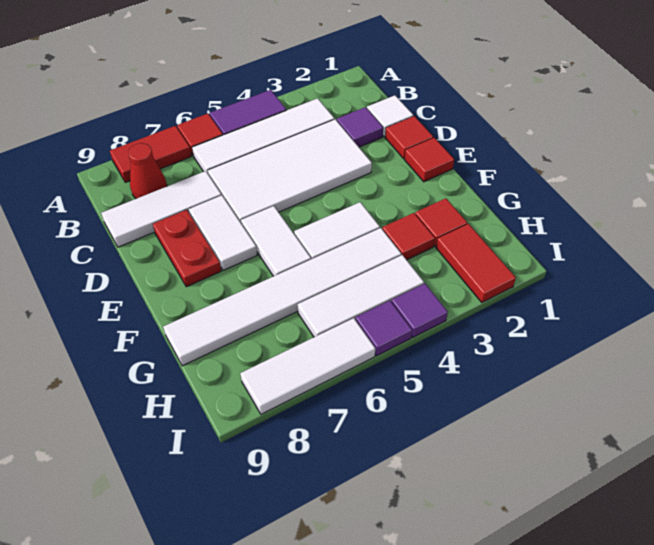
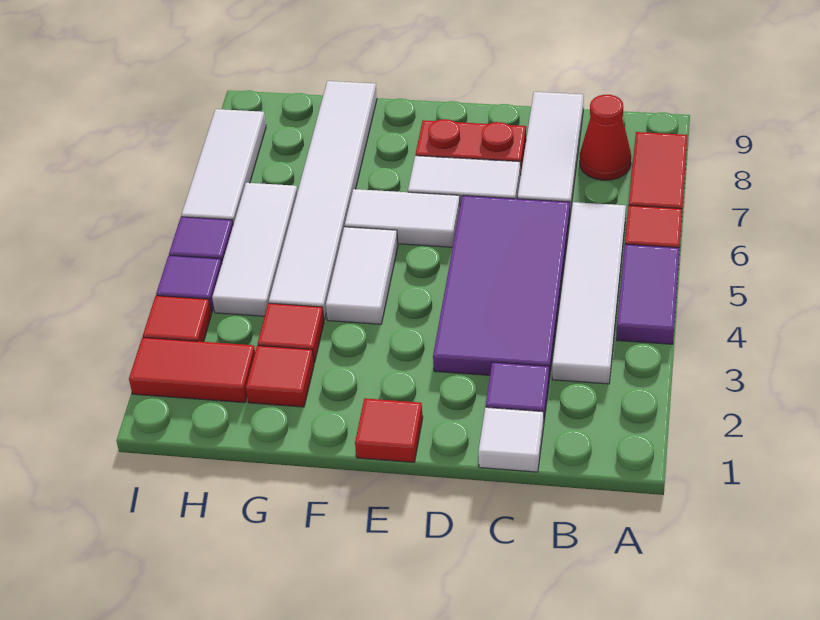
white 2x4 tile [208,119,372,223] -> purple 2x4 tile [433,196,570,379]
red 1x1 tile [385,116,433,158] -> red 1x1 tile moved to [143,296,212,342]

